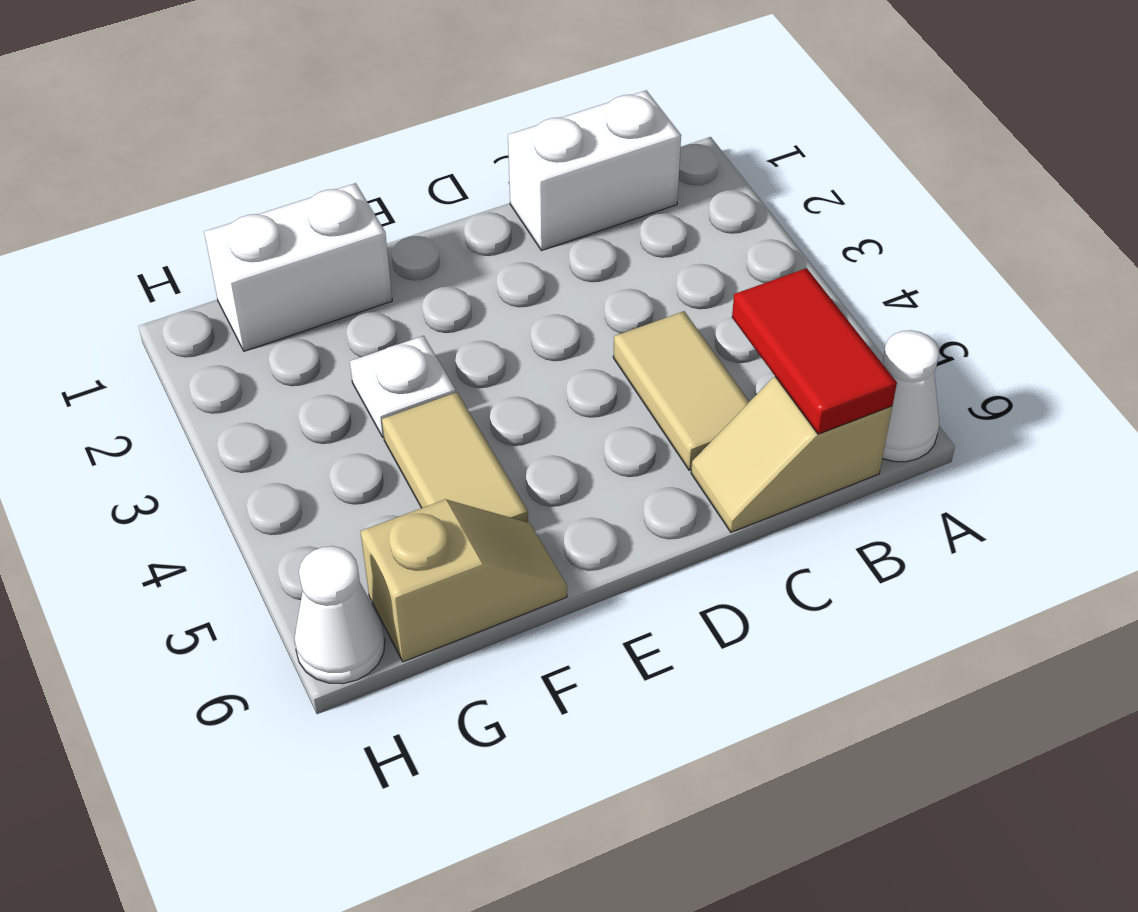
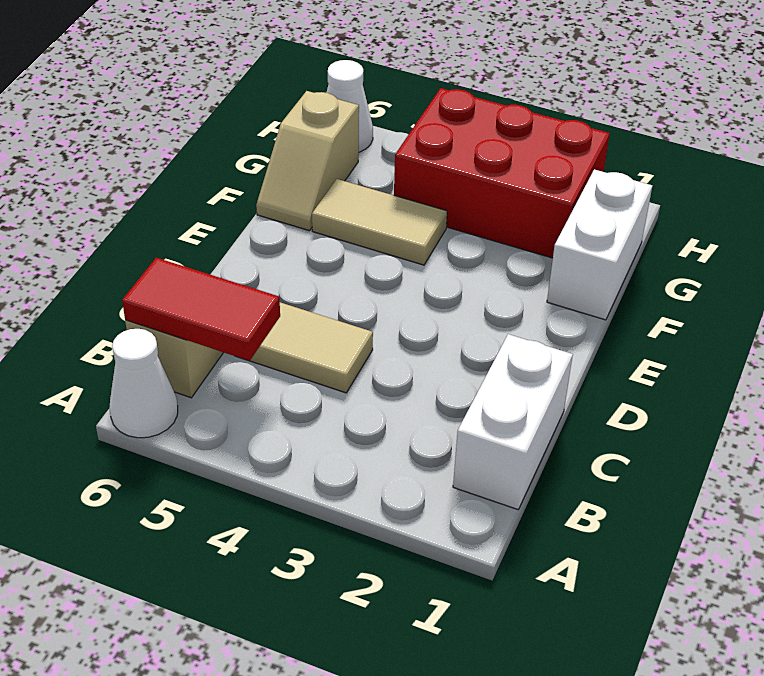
white 1x1 plate [350,336,456,437] -> none
none -> red 2x3 brick [394,88,610,258]

